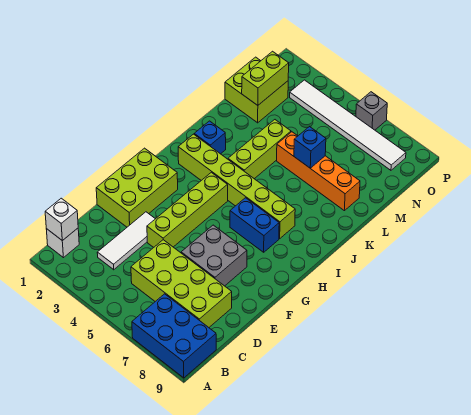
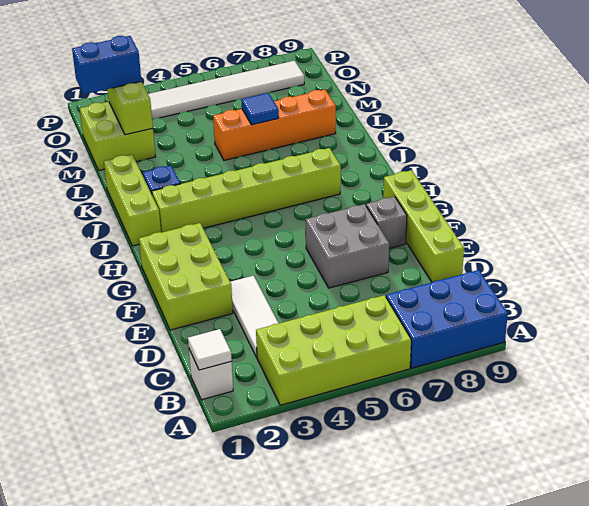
white 1x1 brick [45,198,78,241] -> white 1x1 tile [188,329,232,370]
lime 2x4 brick [131,240,232,327] -> lime 2x4 brick moved to [256,295,411,405]
lime 1x4 brick [147,172,228,247] -> lime 1x4 brick moved to [383,170,464,282]
blue 1x2 brick [230,198,279,252] -> blue 1x2 brick moved to [72,36,141,94]
lime 1x3 brick [228,120,291,179] -> lime 1x3 brick moved to [104,154,161,246]
blue 1x1 brick [294,127,326,168] -> blue 1x1 tile [241,93,279,125]
grey 1x1 brick [356,92,387,130] -> grey 1x1 brick moved to [366,197,407,248]

